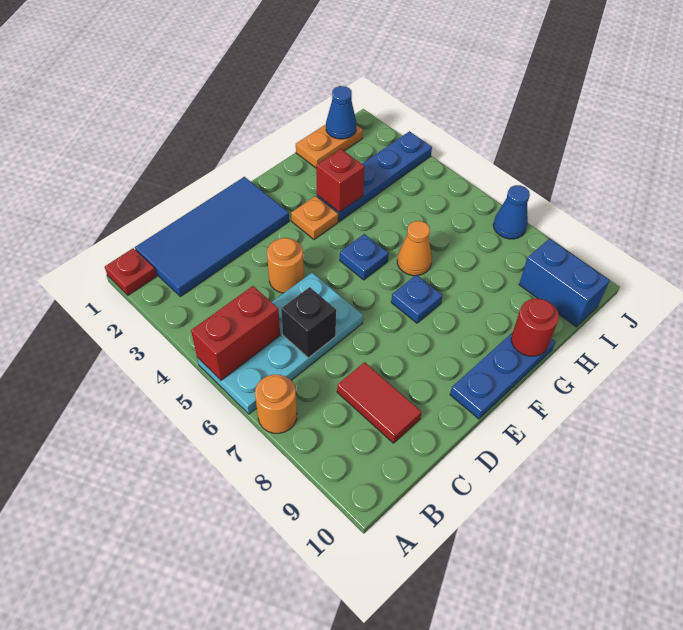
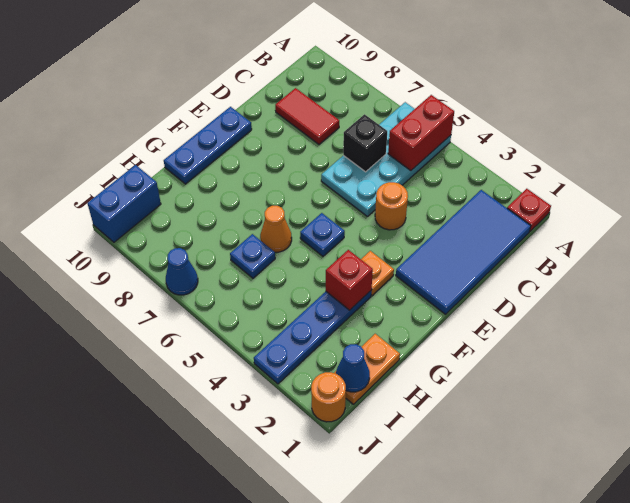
orange 1x1 round brick [255,375,297,433] -> orange 1x1 round brick moved to [311,372,346,422]
blue 1x1 plate [391,275,442,323] -> blue 1x1 plate moved to [230,234,275,278]
red 1x1 round brick [511,298,559,356] -> none
blue 1x2 brick [519,239,610,327] -> blue 1x2 brick turned to [88,165,161,242]

